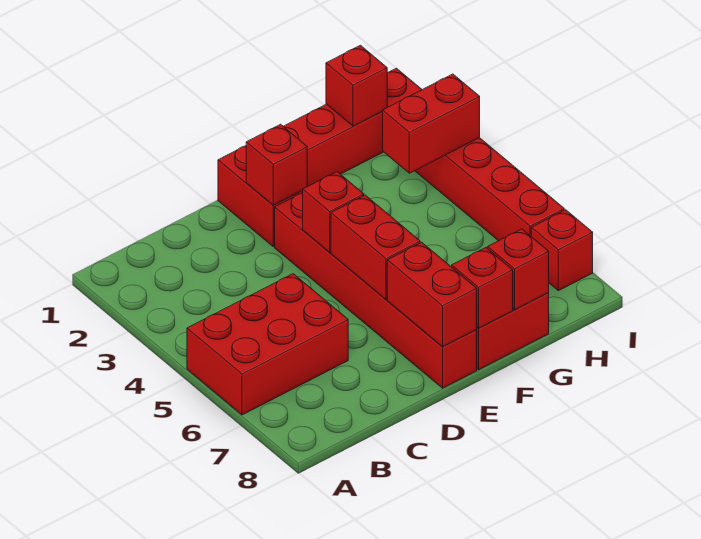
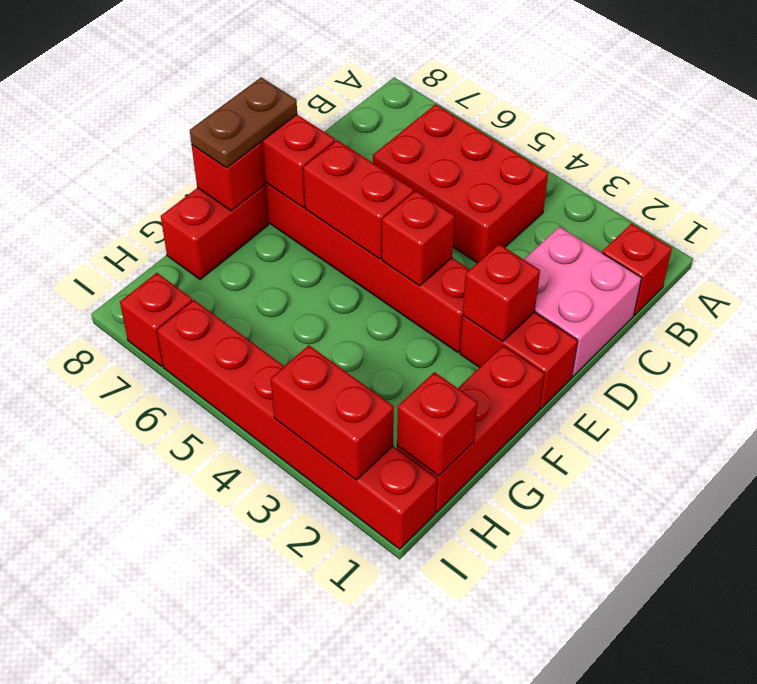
red 2x3 brick [187,274,348,415] -> red 2x3 brick turned to [373,104,548,263]
none -> pink 2x2 brick [524,227,641,377]
none -> brown 1x2 plate [190,77,297,168]
red 1x1 brick [488,229,549,310] -> red 1x1 brick moved to [602,223,672,315]
red 1x2 brick [382,74,480,173] -> red 1x2 brick turned to [271,345,394,480]

